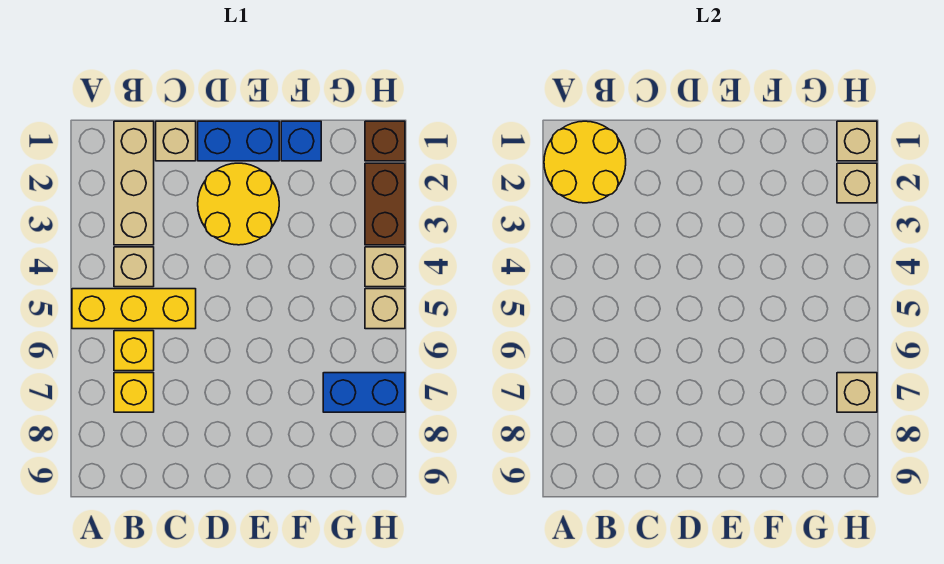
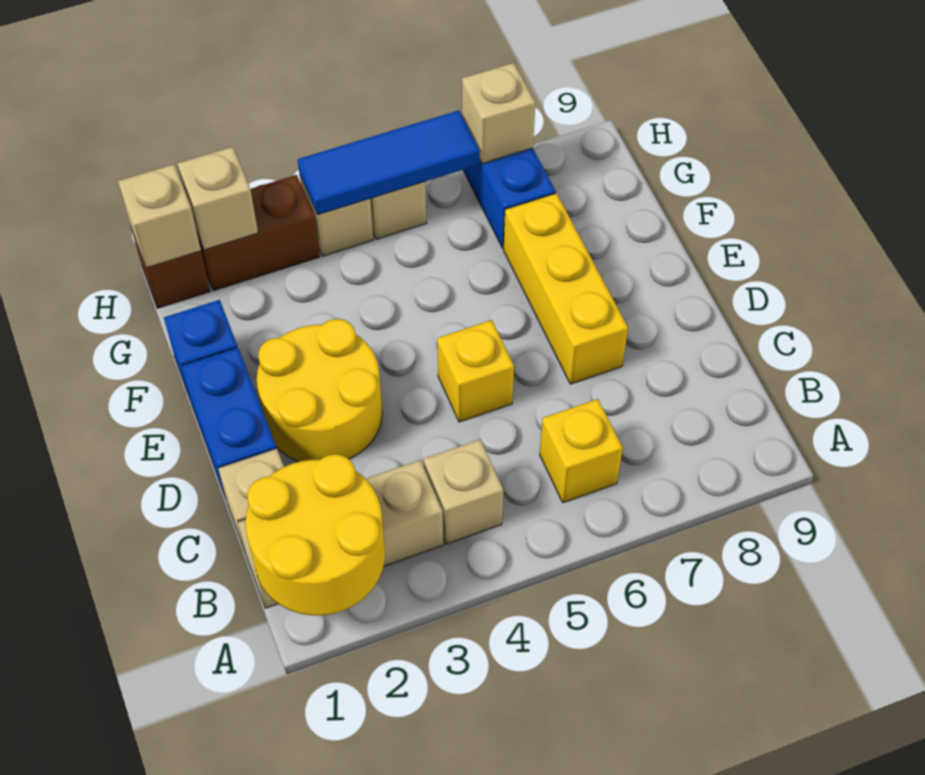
yellow 1x3 brick [72,289,196,329] -> yellow 1x3 brick moved to [504,193,628,384]
yellow 1x1 brick [114,373,154,412] -> yellow 1x1 brick moved to [437,320,514,422]
none -> blue 1x3 tile [298,110,480,215]

